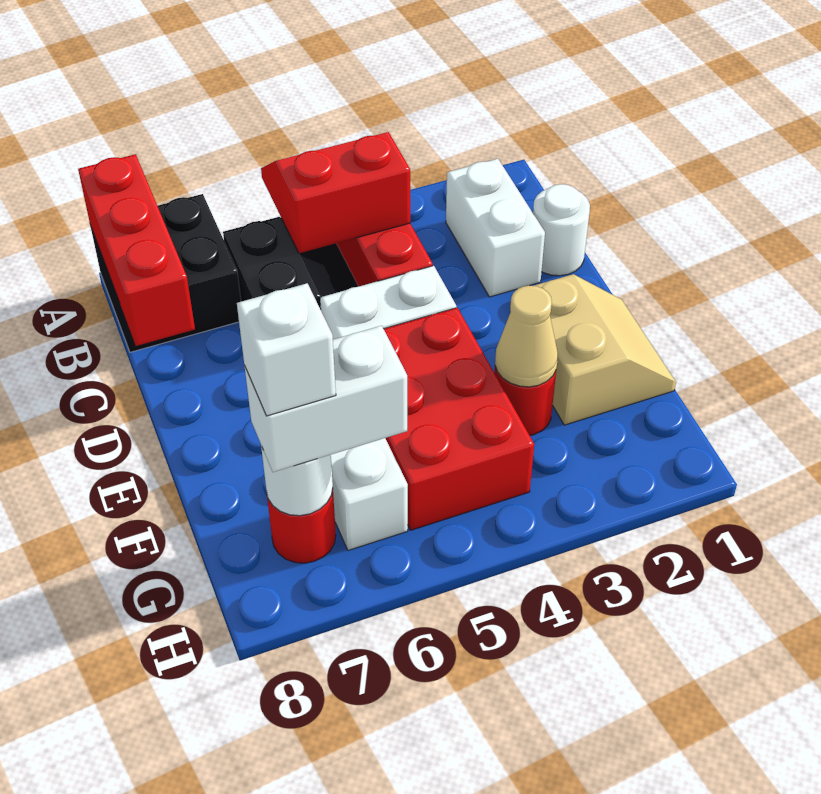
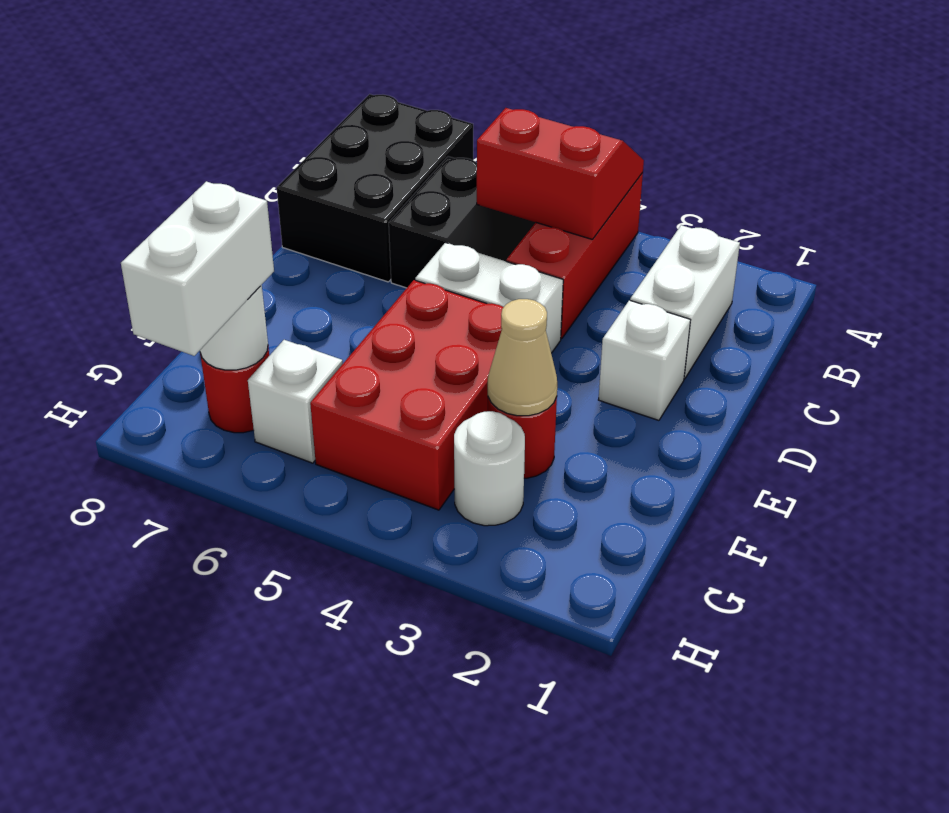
black 2x2 brick [90,194,241,352] -> black 2x3 brick [277,94,473,282]
red 1x3 brick [78,154,195,346] -> none
white 1x1 round brick [533,184,590,276] -> white 1x1 round brick moved to [454,411,525,526]
tan 2x2 slope [534,274,676,425] -> none
white 1x2 brick [245,326,407,472] -> white 1x2 brick turned to [121,181,274,356]
white 1x1 brick [237,283,336,416] -> white 1x1 brick moved to [599,300,690,420]

